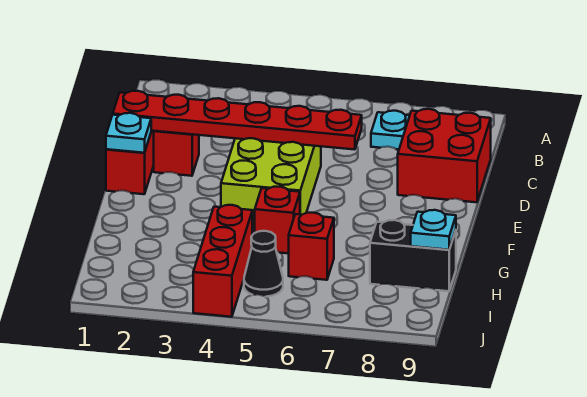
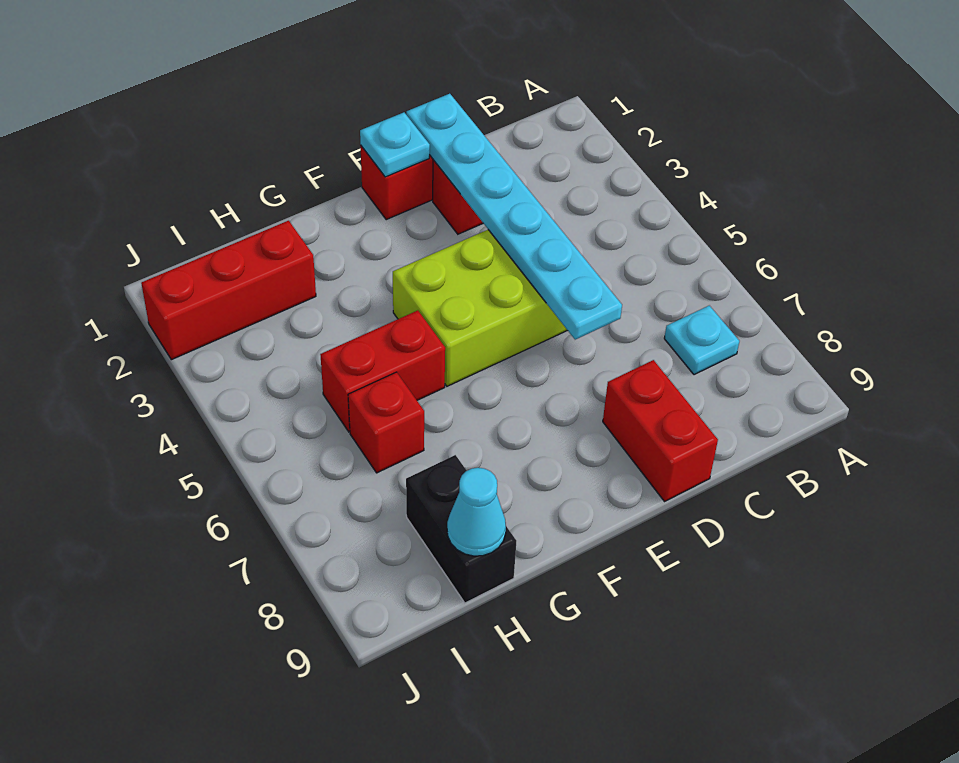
red 2x2 brick [398,109,491,202] -> red 1x2 brick [603,360,718,501]
red 1x6 plate [113,91,362,150] -> cyan 1x6 plate [406,94,622,340]
red 1x1 brick [255,187,300,254] -> red 1x2 brick [320,310,445,432]
red 1x3 brick [193,205,252,317] -> red 1x3 brick moved to [141,221,316,360]
cyan 1x1 plate [411,210,456,250] -> cyan 1x1 cone [447,468,506,556]
black 1x1 cone [244,231,283,297] -> none

